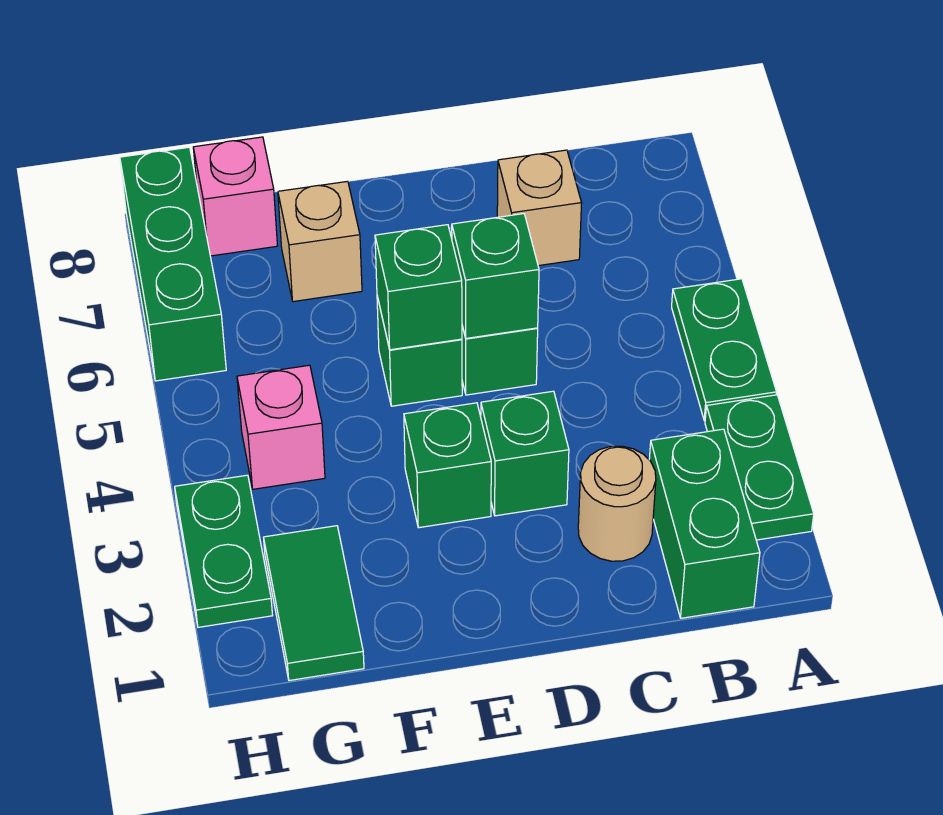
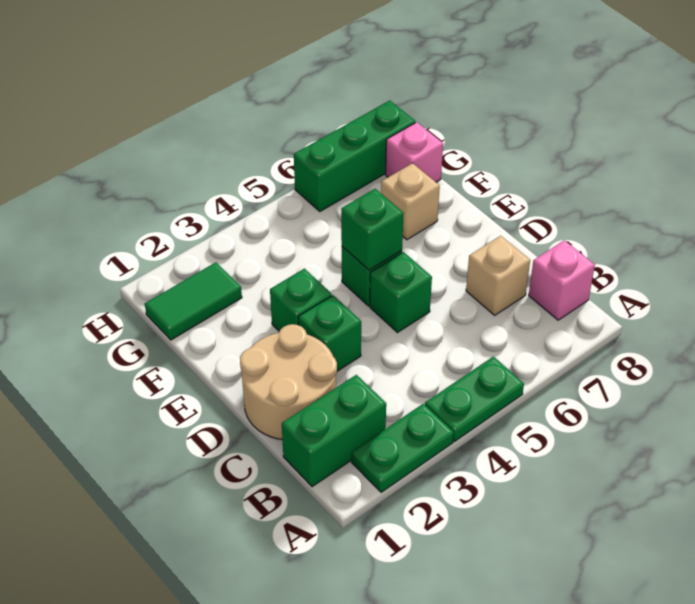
tan 1x1 round brick [578,446,656,561] -> tan 2x2 round brick [240,324,337,439]
green 1x1 brick [452,214,539,338] -> none
pink 1x1 brick [237,365,325,489] -> pink 1x1 brick moved to [529,240,595,320]
green 1x2 plate [175,475,273,627] -> none

